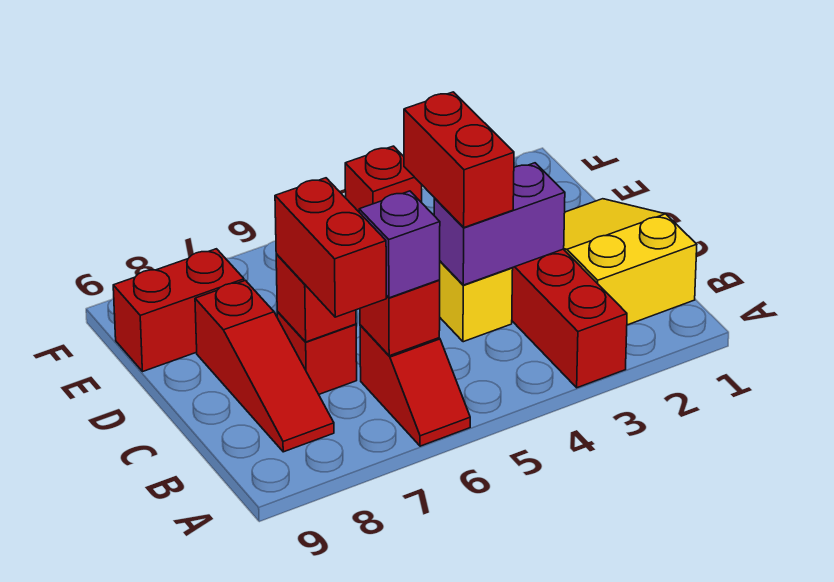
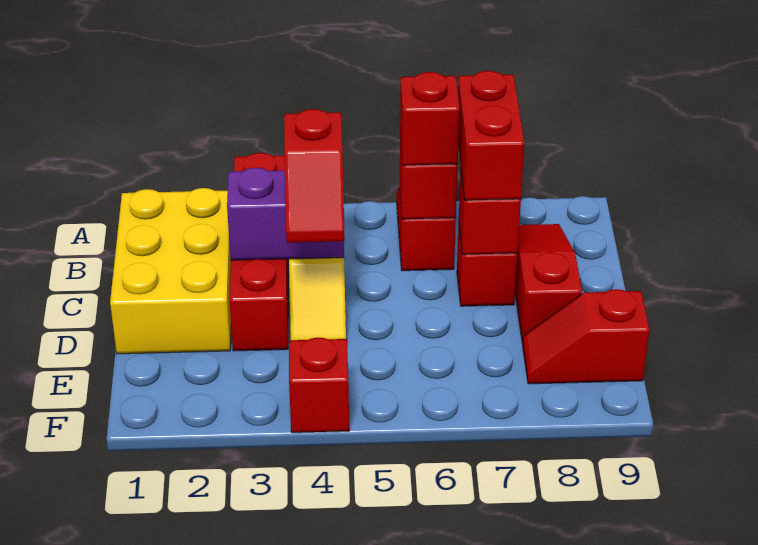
yellow 2x3 slope [564,199,697,325] -> yellow 2x3 brick [110,188,231,354]
purple 1x1 brick [359,191,440,298] -> red 1x1 brick [400,72,460,165]
red 1x2 brick [404,92,514,228] -> red 1x2 slope [284,109,345,243]
red 1x2 brick [113,249,244,372] -> red 1x2 slope [523,289,650,384]

